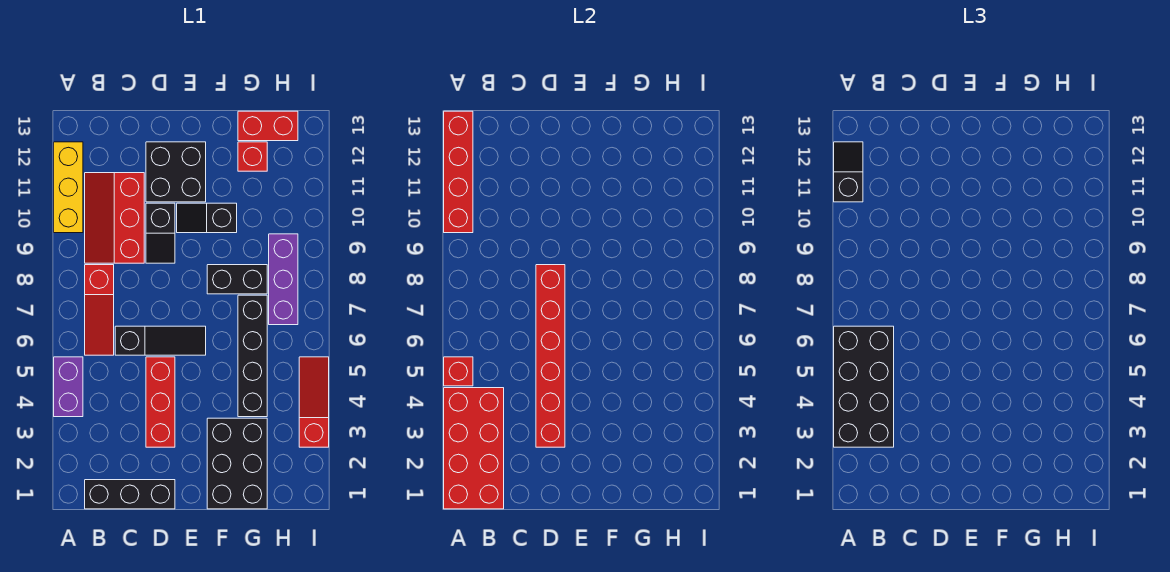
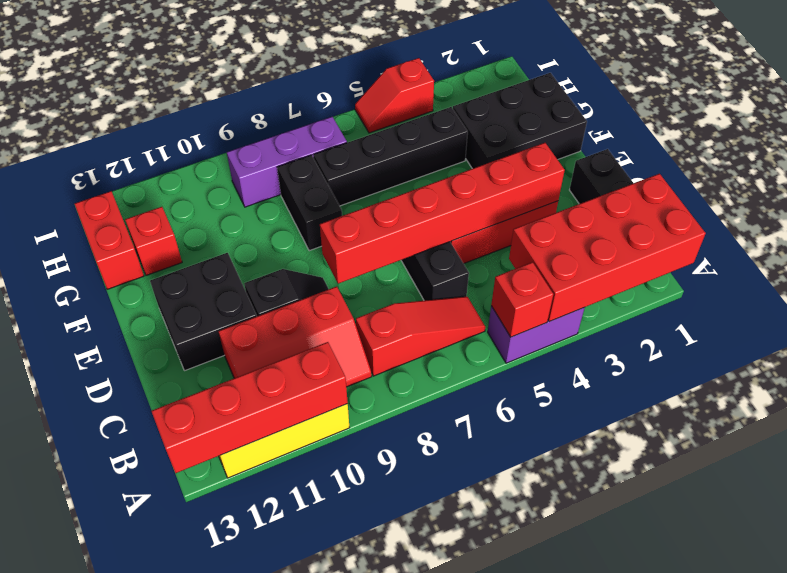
black 2x4 brick [834,326,894,447] -> none
black 1x2 slope [834,142,863,202] -> none
black 1x2 slope [177,203,237,233] -> none
red 1x3 slope [299,357,329,447] -> red 1x2 slope [355,58,434,133]

